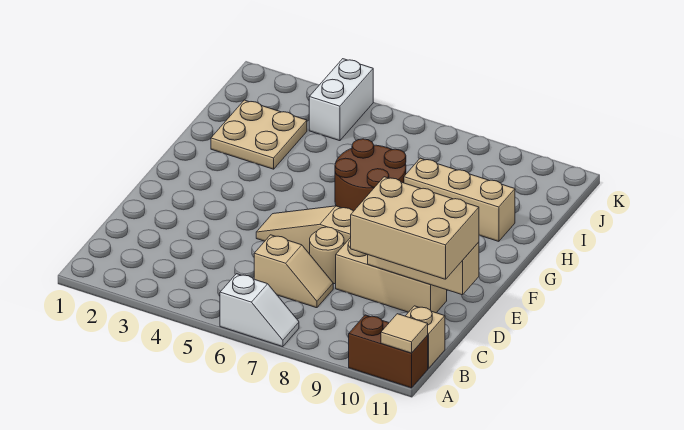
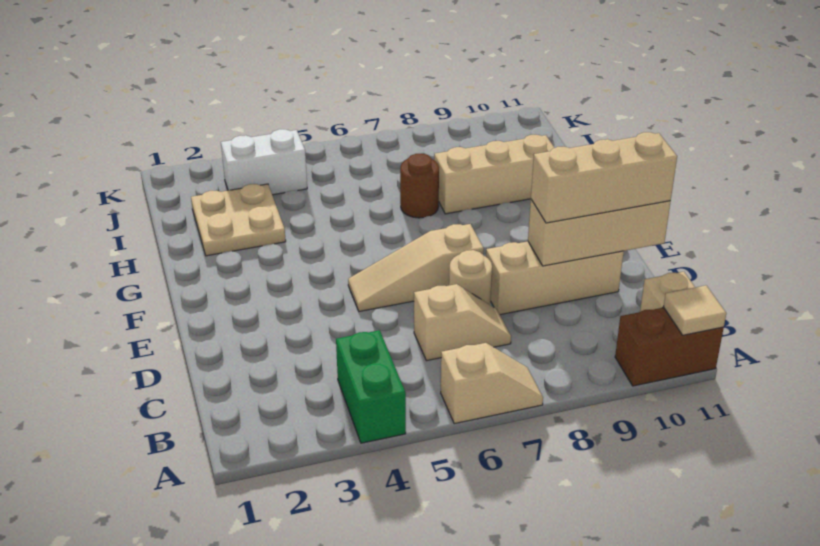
none -> green 1x2 brick [336,330,406,443]
white 1x2 slope [220,274,299,347] -> tan 1x2 slope [441,343,543,424]
tan 2x3 brick [351,177,479,279] -> tan 1x3 brick [531,132,677,223]
brown 2x2 round brick [335,139,406,211] -> brown 1x1 round brick [400,153,439,218]
white 1x2 brick [309,59,373,141] -> white 1x2 brick turned to [221,129,307,195]

